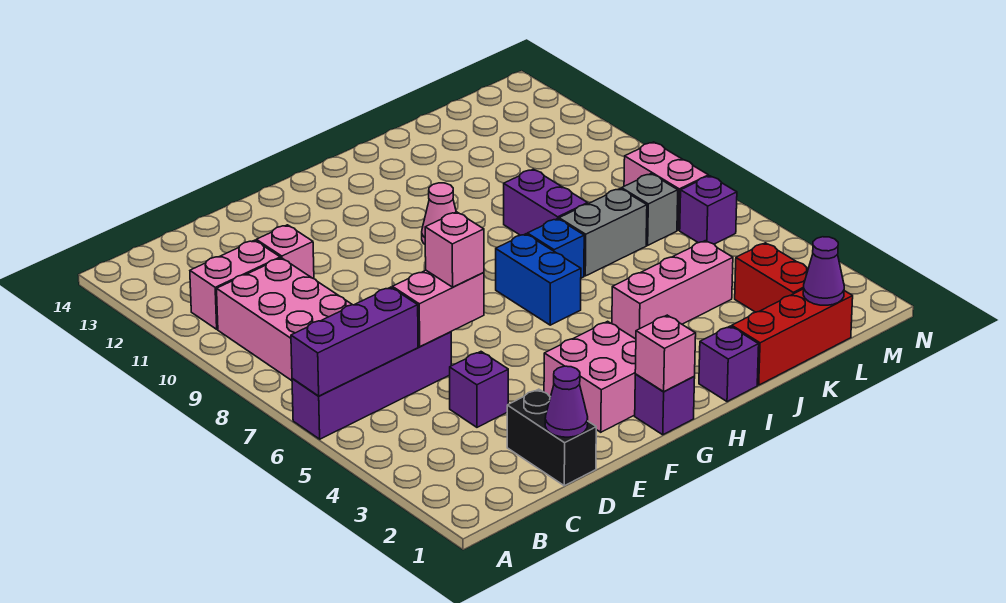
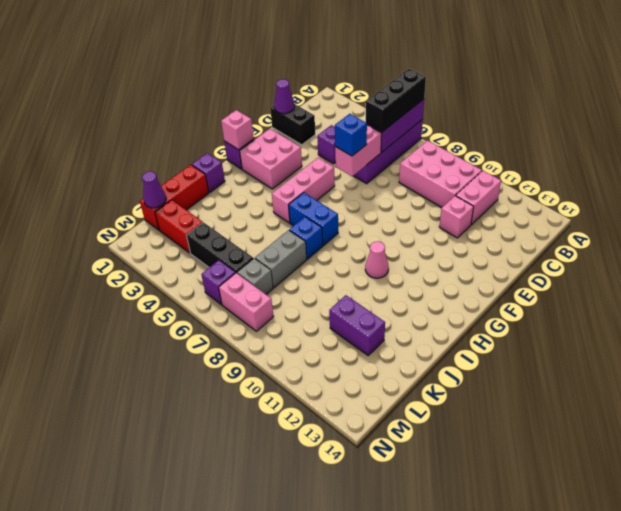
none -> black 1x3 brick [366,69,426,132]
pink 1x1 brick [425,212,484,287] -> blue 1x1 brick [335,114,367,156]
pink 1x3 brick [612,241,733,339] -> pink 1x3 brick moved to [272,158,335,223]
purple 1x2 brick [504,169,588,235] -> purple 1x2 brick moved to [329,295,385,355]
none -> black 1x3 brick [187,222,253,273]

